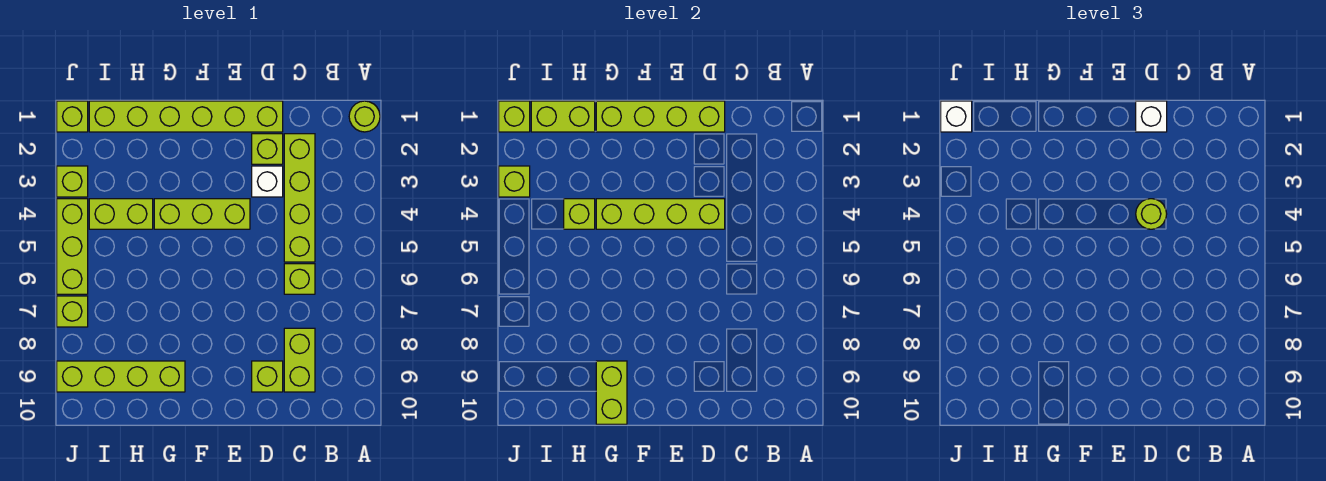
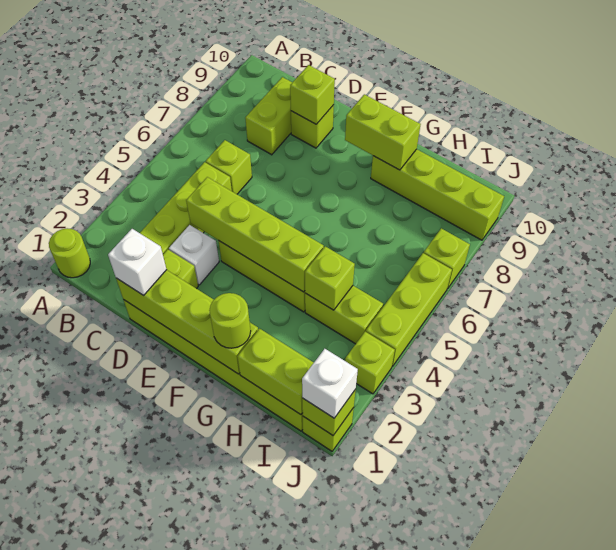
lime 1x1 round brick [1136,199,1167,229] -> lime 1x1 round brick moved to [209,293,251,348]
lime 1x2 brick [596,361,627,424] -> lime 1x2 brick turned to [345,94,421,170]
lime 1x1 brick [499,166,530,197] -> lime 1x1 brick moved to [290,65,335,124]

